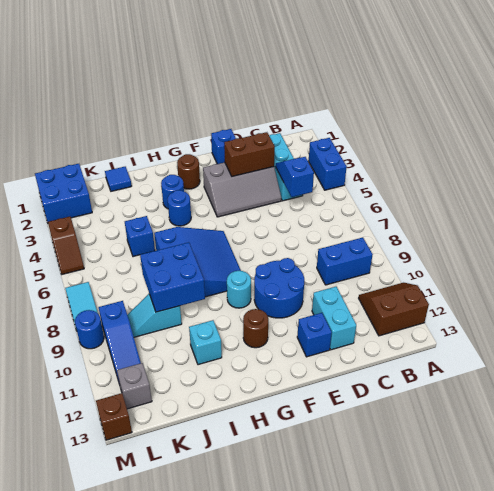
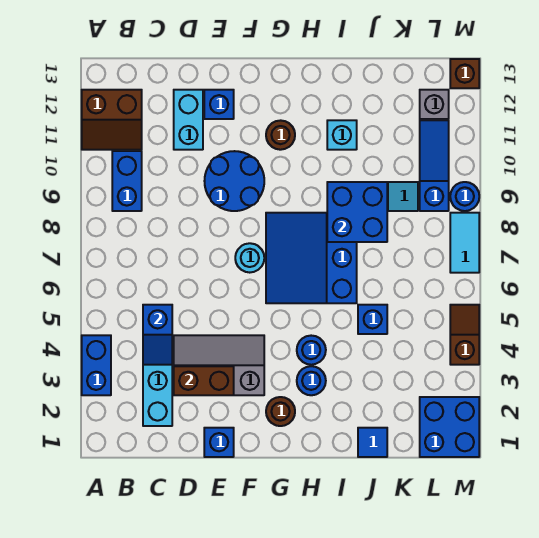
blue 1x2 brick [317,238,373,285] -> blue 1x2 brick turned to [112,151,142,211]
cyan 1x1 round brick [227,271,251,308] -> cyan 1x1 round brick moved to [235,243,264,273]

